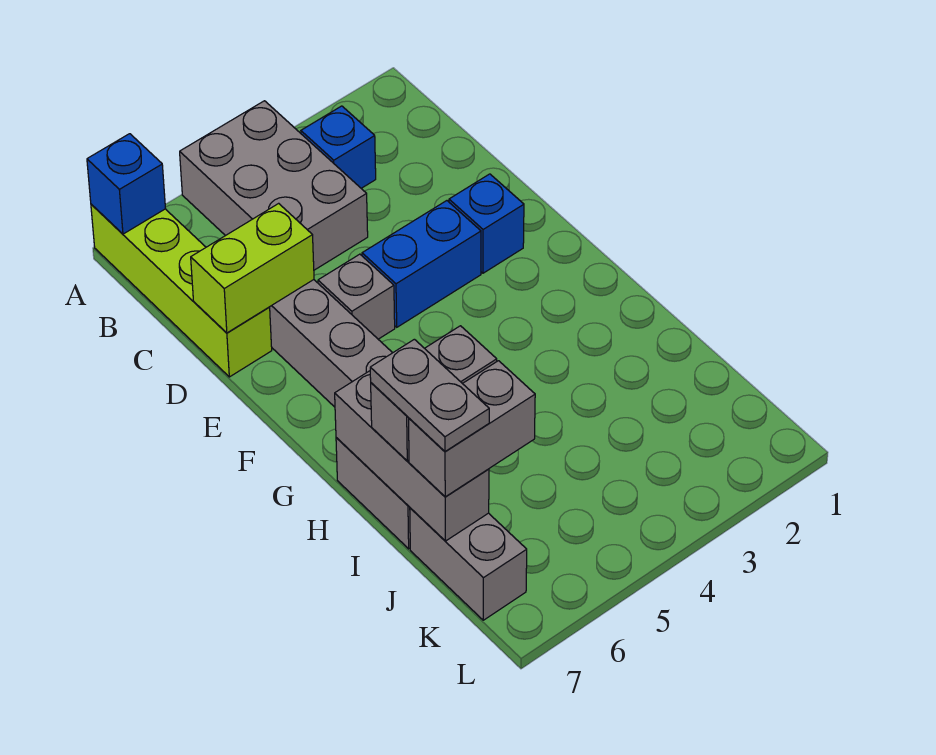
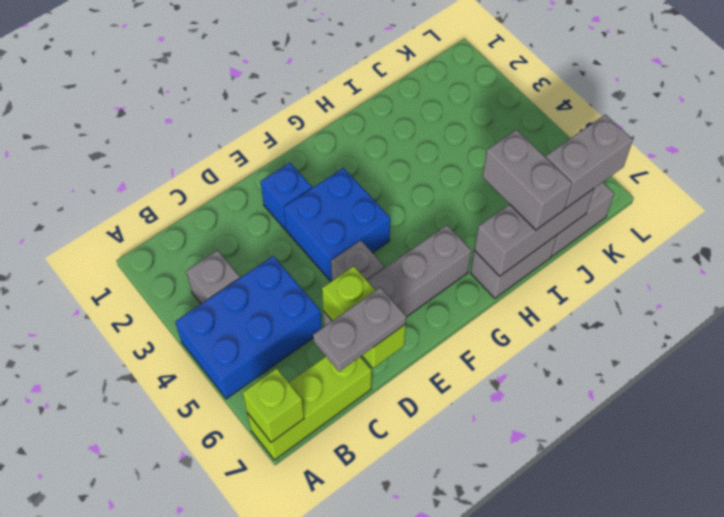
grey 2x3 brick [180,101,368,270] -> blue 2x3 brick [175,256,322,399]
lime 1x4 brick [91,204,272,377] -> lime 1x3 brick [247,356,372,460]
blue 1x1 brick [87,134,165,234] -> lime 1x1 brick [243,368,304,442]
blue 1x1 brick [301,106,376,188] -> grey 1x1 brick [186,250,240,304]
blue 1x2 brick [362,201,481,327] -> blue 2x2 brick [283,168,390,281]
grey 1x2 plate [370,339,489,451] -> grey 1x2 plate moved to [313,287,406,372]
grey 1x2 brick [409,361,535,497] -> grey 1x2 brick turned to [546,114,633,208]

